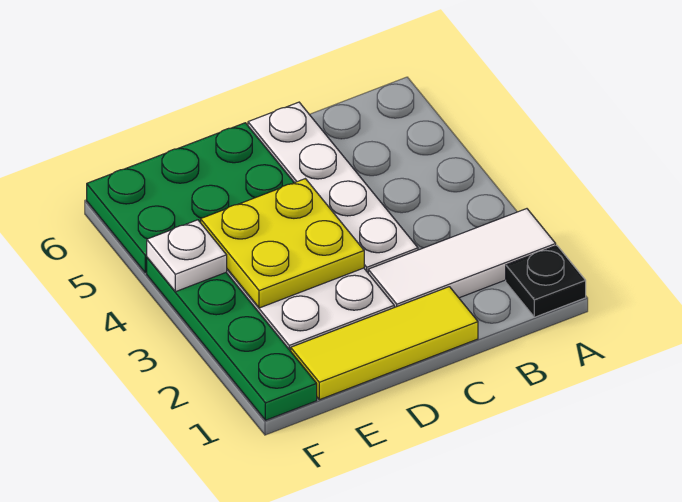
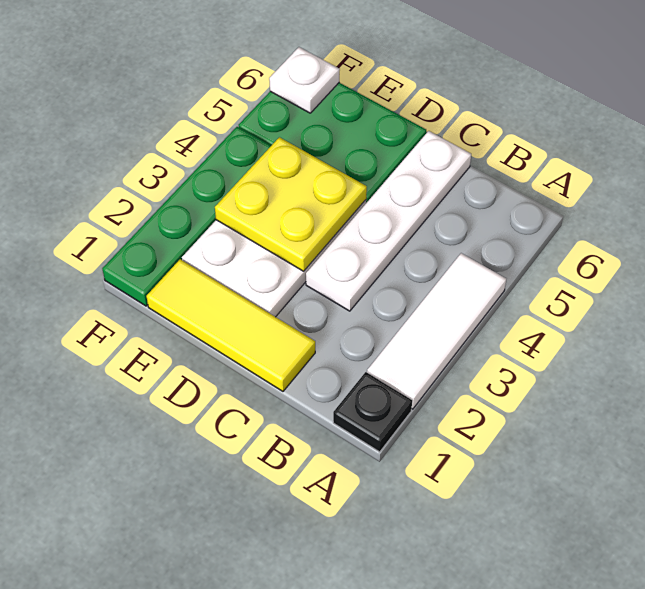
white 1x3 tile [368,209,556,307] -> white 1x3 tile turned to [367,253,506,409]
white 1x1 plate [147,220,227,292] -> white 1x1 plate moved to [269,47,340,113]

